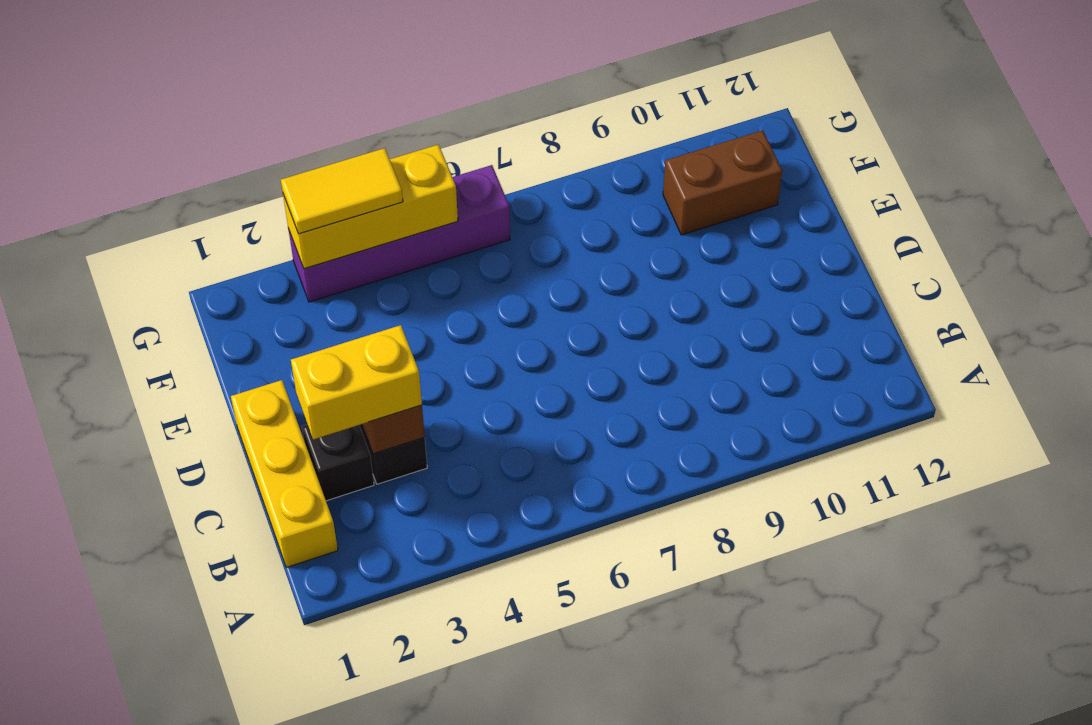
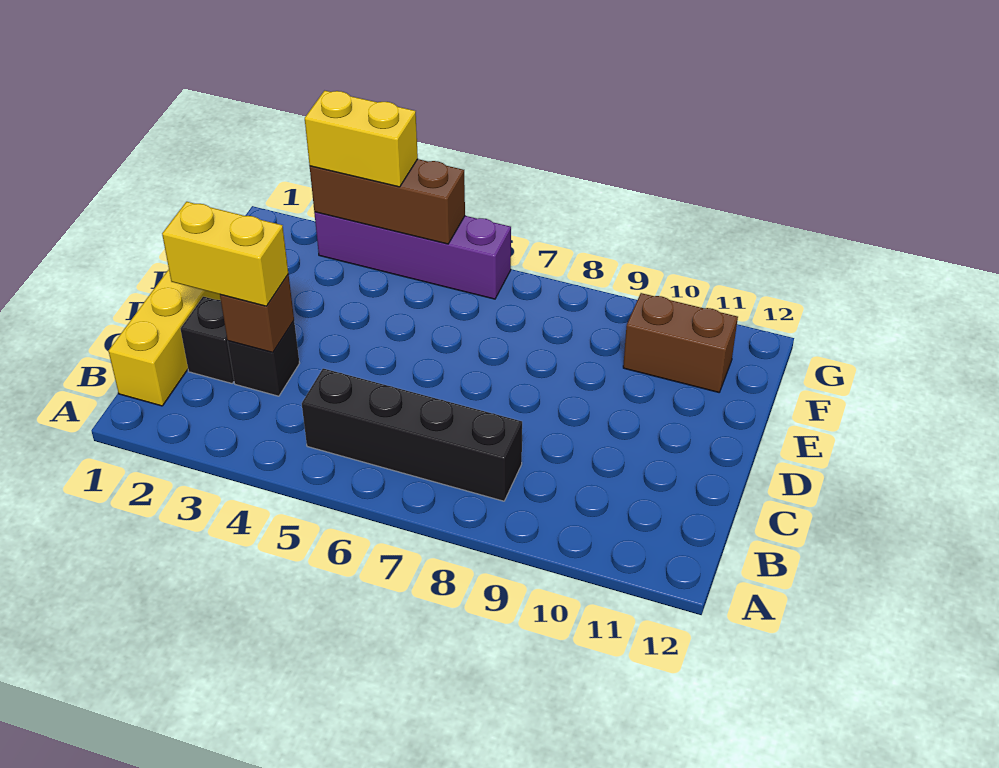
none -> black 1x4 brick [302,369,522,501]
yellow 1x3 brick [283,145,458,269] -> brown 1x3 brick [310,159,465,244]
yellow 1x2 tile [281,148,403,234] -> yellow 1x2 brick [305,91,418,187]

